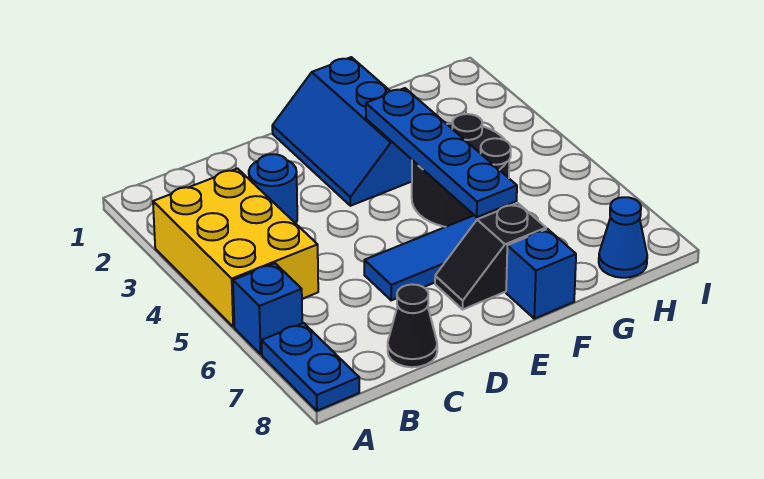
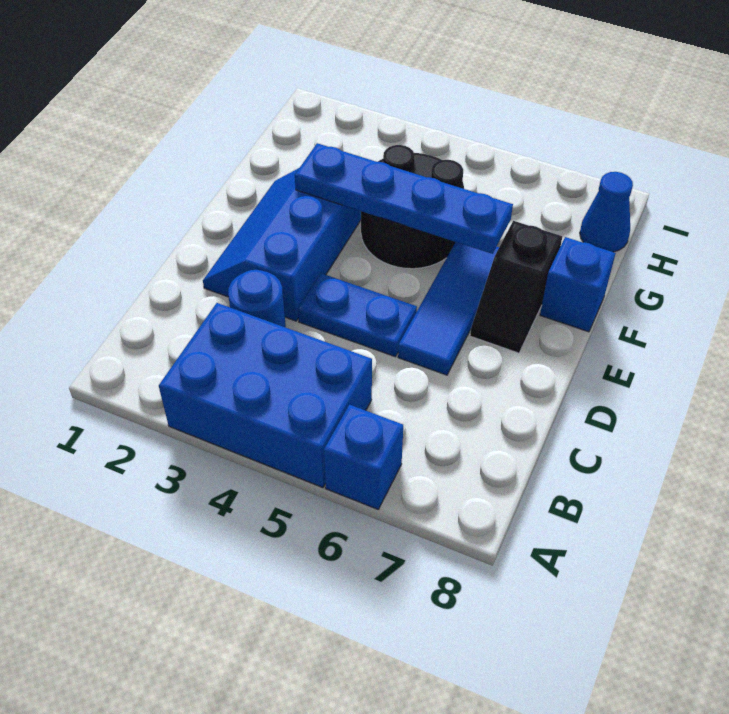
yellow 2x3 brick [153,169,318,327] -> blue 2x3 brick [159,303,372,487]
blue 1x2 plate [262,323,359,411] -> blue 1x2 plate moved to [298,273,417,357]
black 1x1 cone [388,284,437,367] -> none
blue 2x3 slope [272,57,412,206] -> blue 2x3 slope turned to [203,168,361,321]

